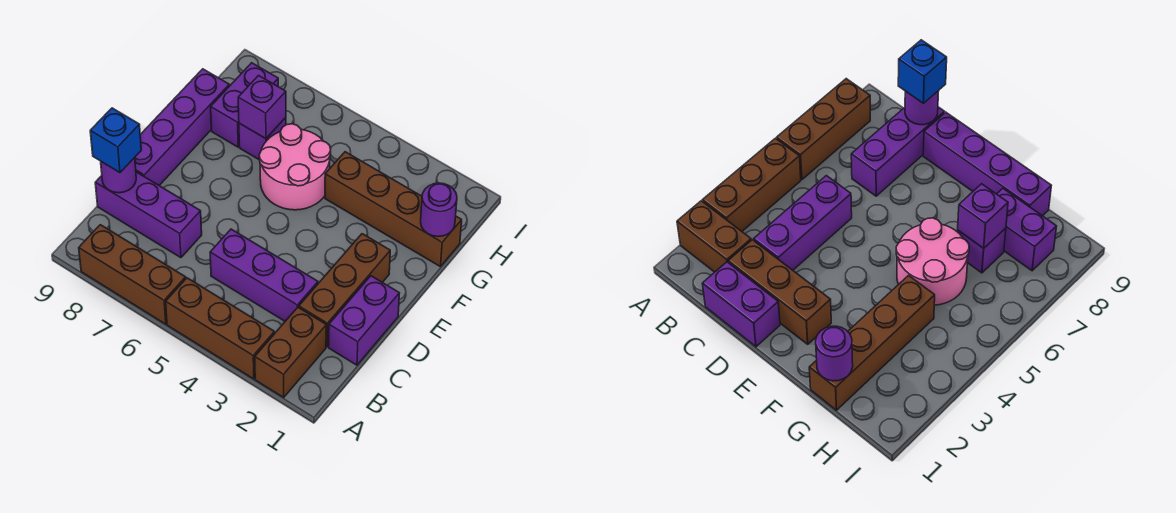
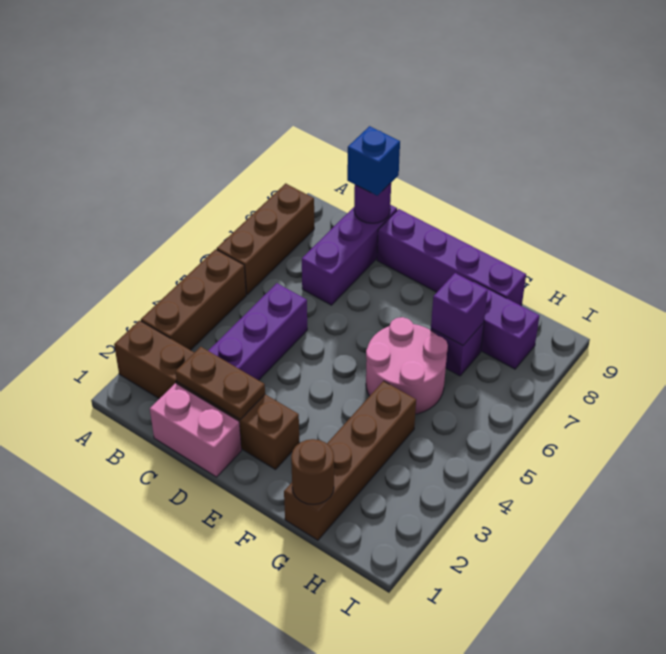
purple 1x2 brick [329,276,399,365] -> pink 1x2 brick [150,383,241,477]
none -> brown 1x2 plate [176,347,265,419]
purple 1x1 round brick [421,183,457,237] -> brown 1x1 round brick [291,439,334,504]

